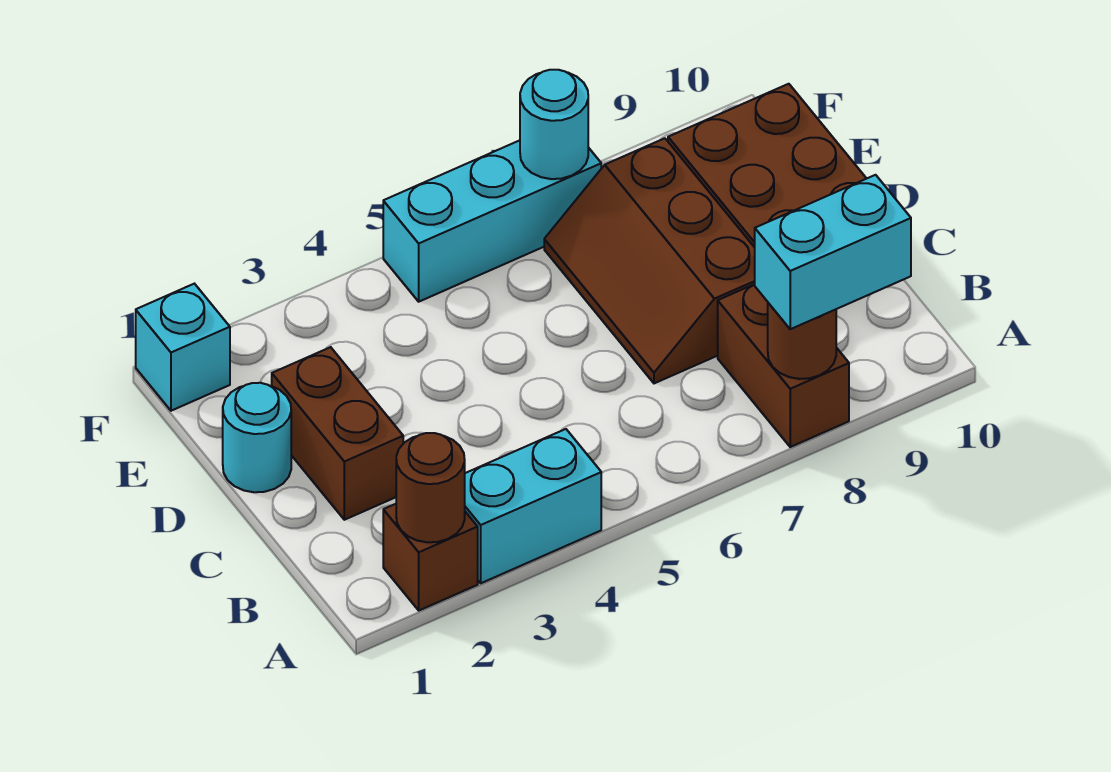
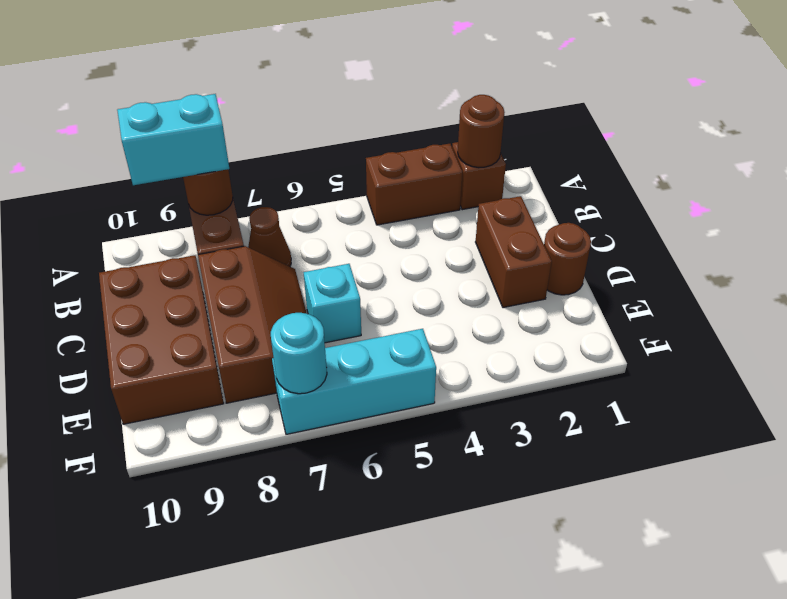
cyan 1x2 brick [465,429,601,583] -> brown 1x2 brick [366,144,462,225]
none -> brown 1x1 cone [248,207,291,266]
cyan 1x1 round brick [223,383,291,492] -> brown 1x1 round brick [544,223,591,295]
cyan 1x1 brick [136,284,230,411] -> cyan 1x1 brick moved to [303,264,361,343]

